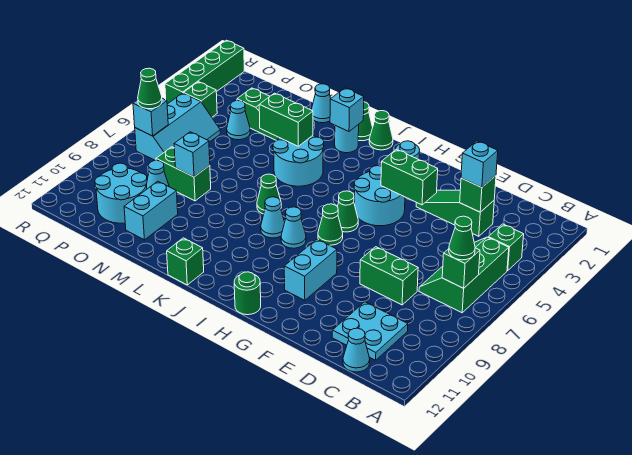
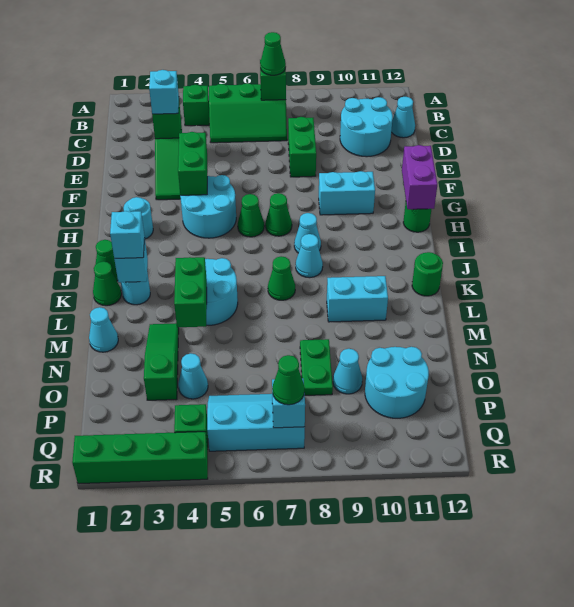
cyan 2x2 plate [332,302,408,360] -> cyan 2x2 round brick [340,97,393,157]
none -> purple 1x2 brick [402,145,437,209]
green 1x1 brick [167,238,204,285] -> green 1x1 round brick [412,252,443,296]
green 1x2 brick [156,147,211,201] -> green 1x2 plate [300,339,333,395]
cyan 1x1 brick [174,132,210,177] -> cyan 1x1 brick moved to [110,211,145,258]
cyan 1x2 brick [124,181,178,240] -> cyan 1x2 brick moved to [327,276,388,322]

